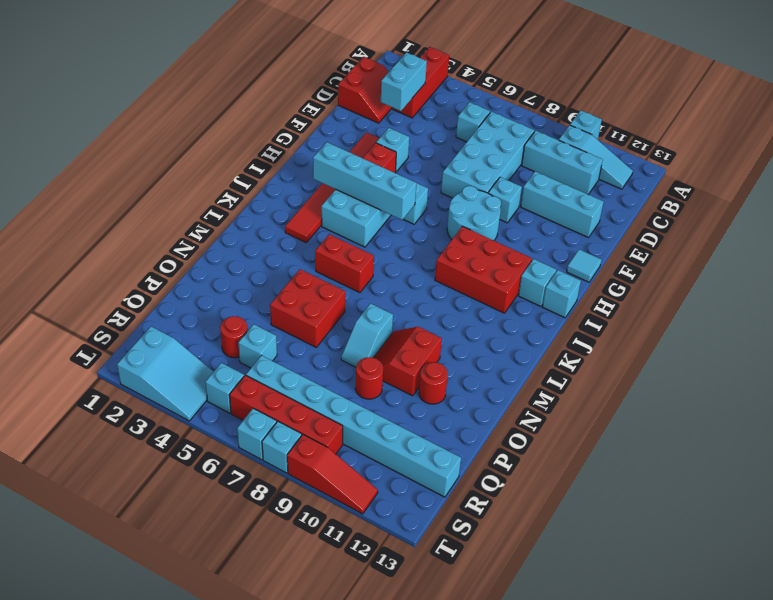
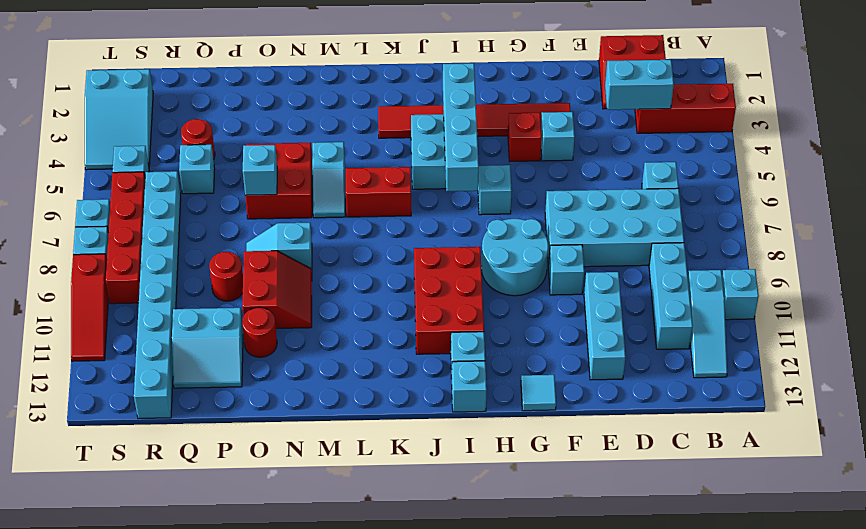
red 1x2 brick [315,234,374,293] -> red 1x2 brick turned to [346,167,411,217]
none -> cyan 1x2 slope [312,142,345,218]
red 2x2 slope [374,327,442,396] -> red 2x2 slope turned to [242,251,312,328]
none -> cyan 1x1 brick [243,145,277,195]
none -> cyan 2x2 slope [172,308,243,388]

